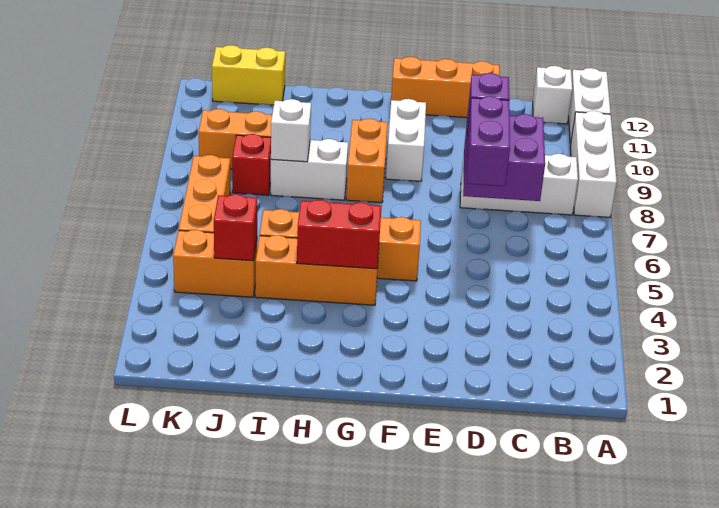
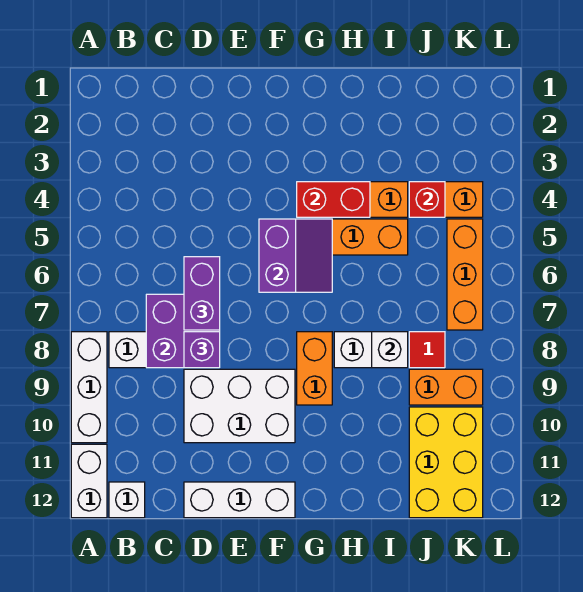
orange 1x3 brick [391,57,500,118] -> white 1x3 brick [184,482,295,518]
none -> purple 2x2 slope [259,219,332,292]
white 1x2 brick [386,99,426,181] -> white 2x3 brick [184,369,295,443]
red 1x1 brick [232,134,271,195] -> red 1x1 tile [409,332,445,368]
yellow 1x2 brick [212,45,285,105] -> yellow 2x3 brick [409,407,483,518]

